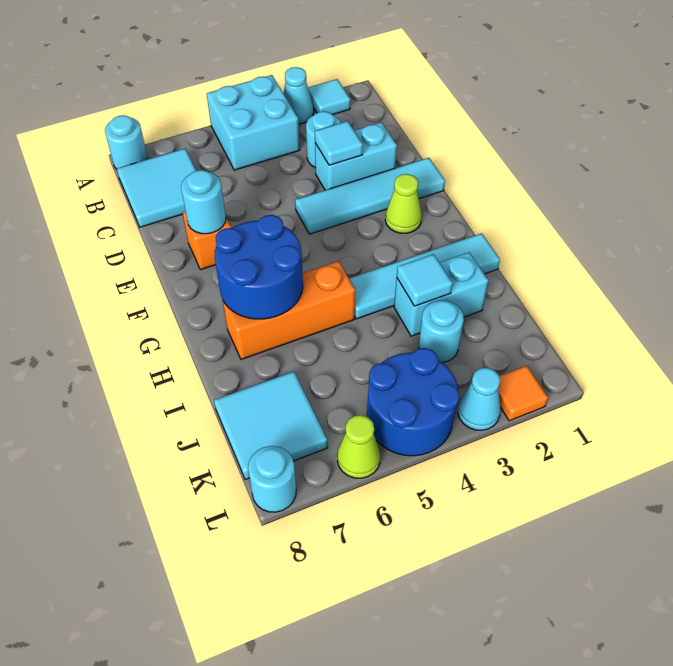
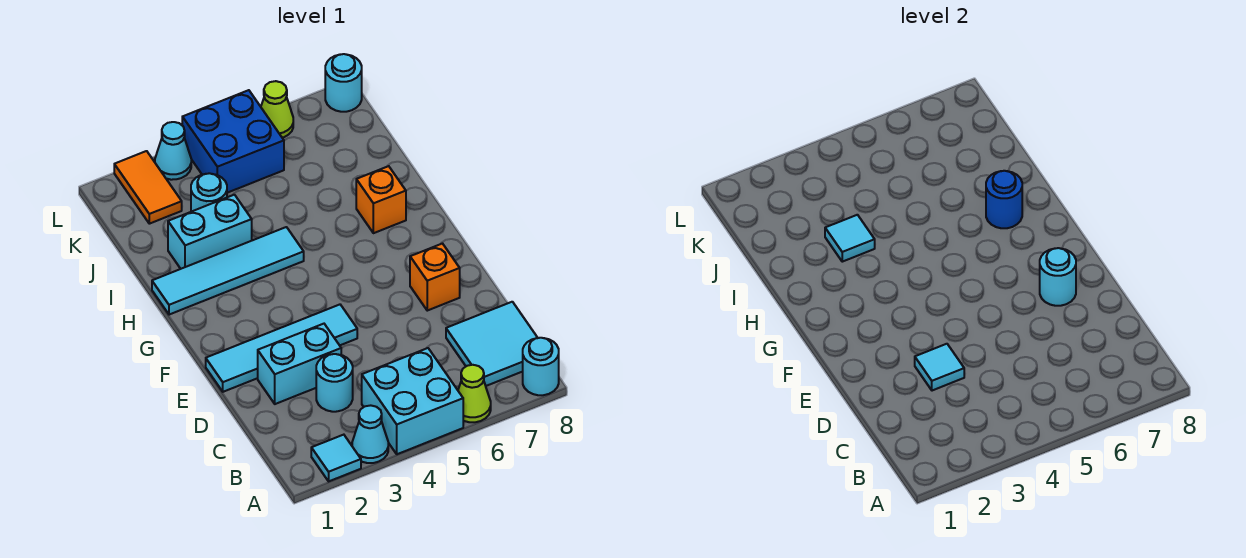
lime 1x1 cone [385,174,422,233] -> lime 1x1 cone moved to [458,365,491,422]
blue 2x2 round brick [215,215,303,319] -> blue 1x1 round brick [986,171,1022,228]
orange 1x3 brick [223,261,355,359] -> orange 1x1 brick [356,166,406,233]
cyan 2x2 tile [214,371,328,480] -> none
blue 2x2 round brick [367,348,459,456] -> blue 2x2 brick [182,90,284,193]
orange 1x1 tile [498,366,548,421] -> orange 1x2 tile [114,151,182,224]

